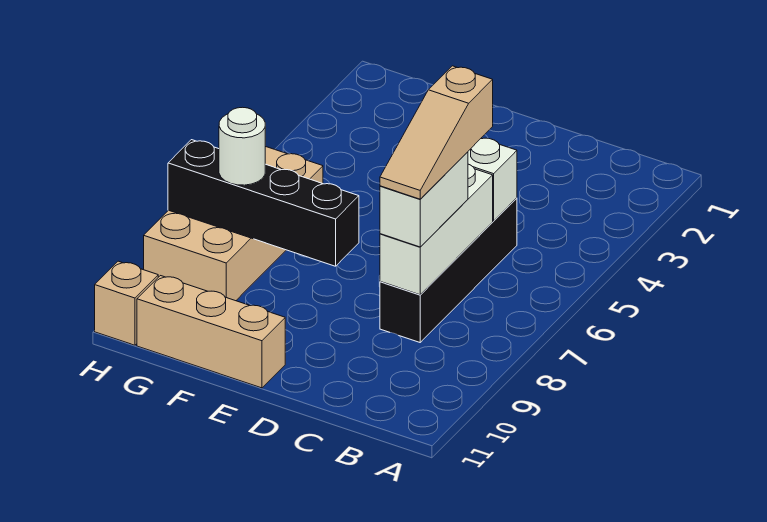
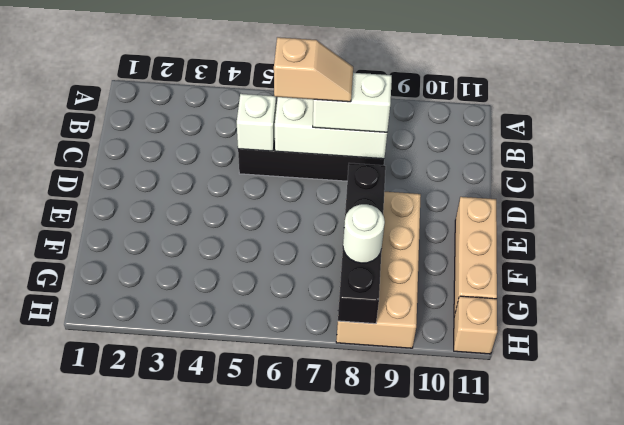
tan 1x3 slope [380,66,493,199] -> tan 1x2 slope [274,37,353,102]
tan 2x4 brick [144,146,323,301] -> tan 2x4 brick turned to [336,192,421,348]

